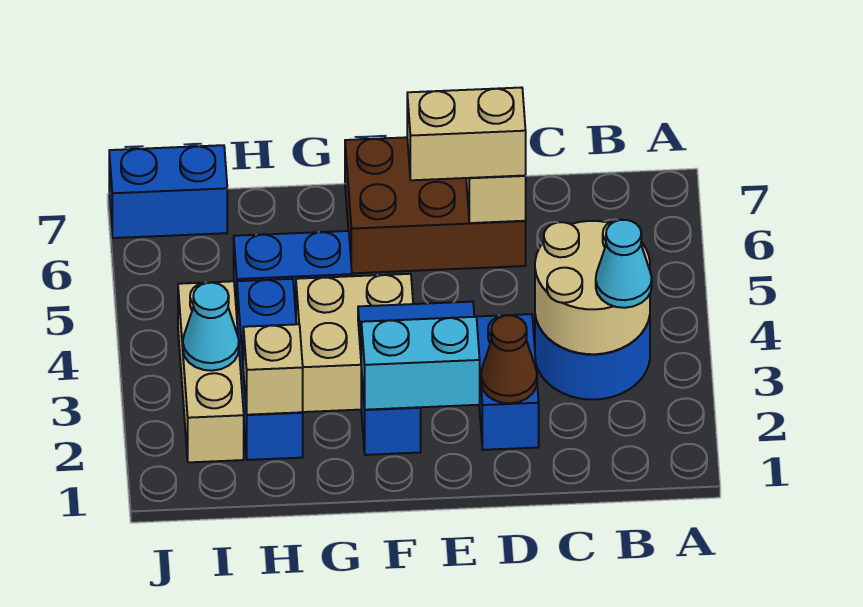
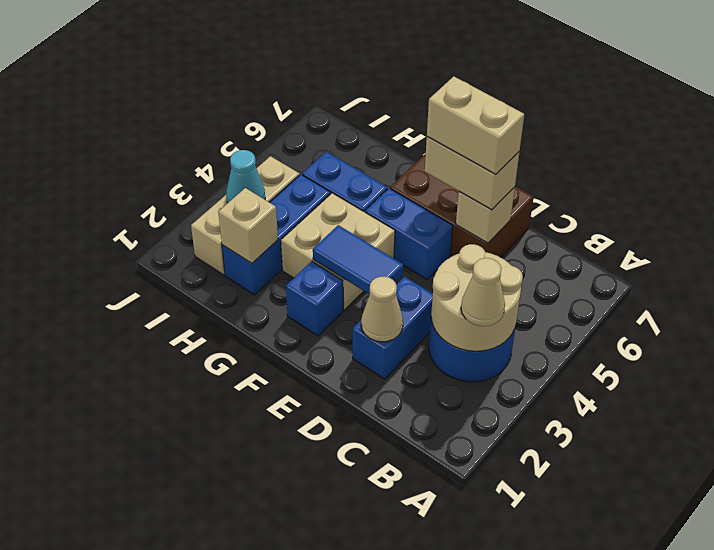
cyan 1x1 cone [596,220,652,308] -> tan 1x1 cone [461,258,505,326]
brown 1x1 cone [481,316,537,403] -> tan 1x1 cone [361,276,403,342]
none -> tan 1x2 brick [427,76,524,175]
cyan 1x2 brick [361,317,480,410] -> none
blue 1x2 brick [109,145,227,238] -> blue 1x2 brick moved to [365,188,453,280]

